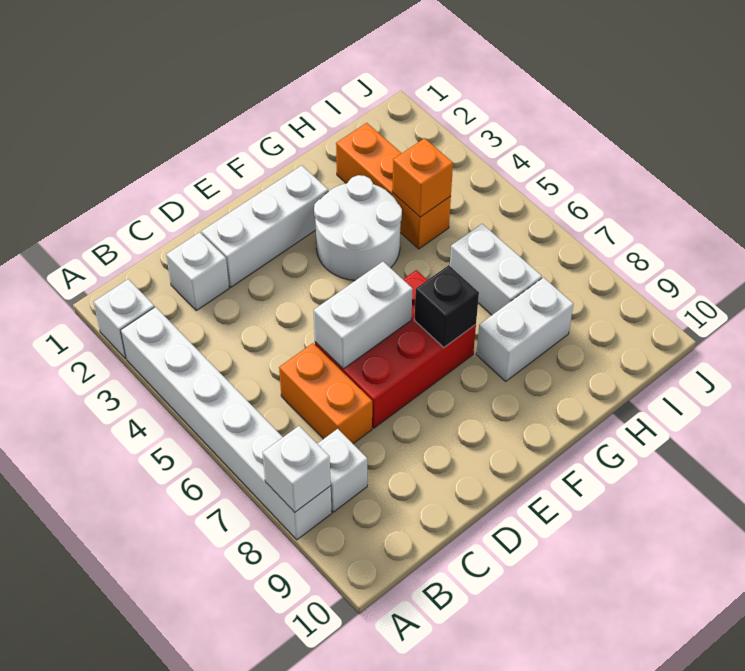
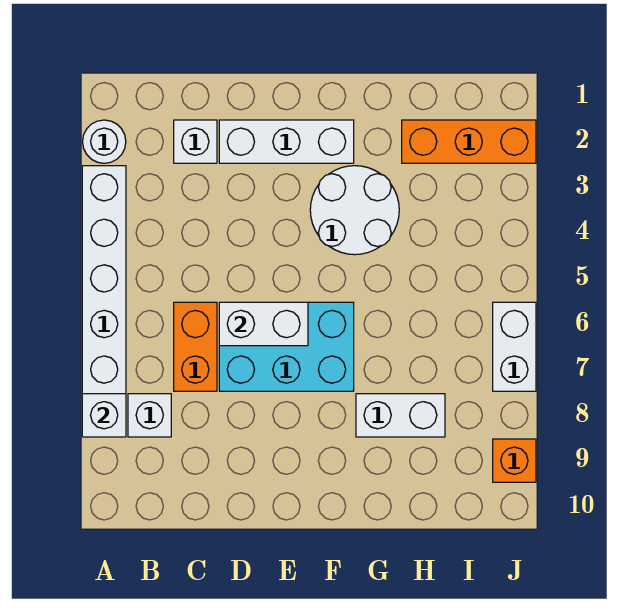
white 1x1 brick [94,279,154,359] -> white 1x1 round brick [83,120,126,163]
red 2x3 brick [315,270,476,428] -> cyan 2x3 brick [219,302,354,391]
black 1x1 brick [414,265,479,347] -> none
orange 1x3 brick [336,123,451,249] -> orange 1x3 brick turned to [402,120,536,163]
orange 1x1 brick [392,138,453,217] -> orange 1x1 brick moved to [493,439,536,482]
white 1x2 brick [450,224,542,315] -> white 1x2 brick moved to [493,302,536,391]

